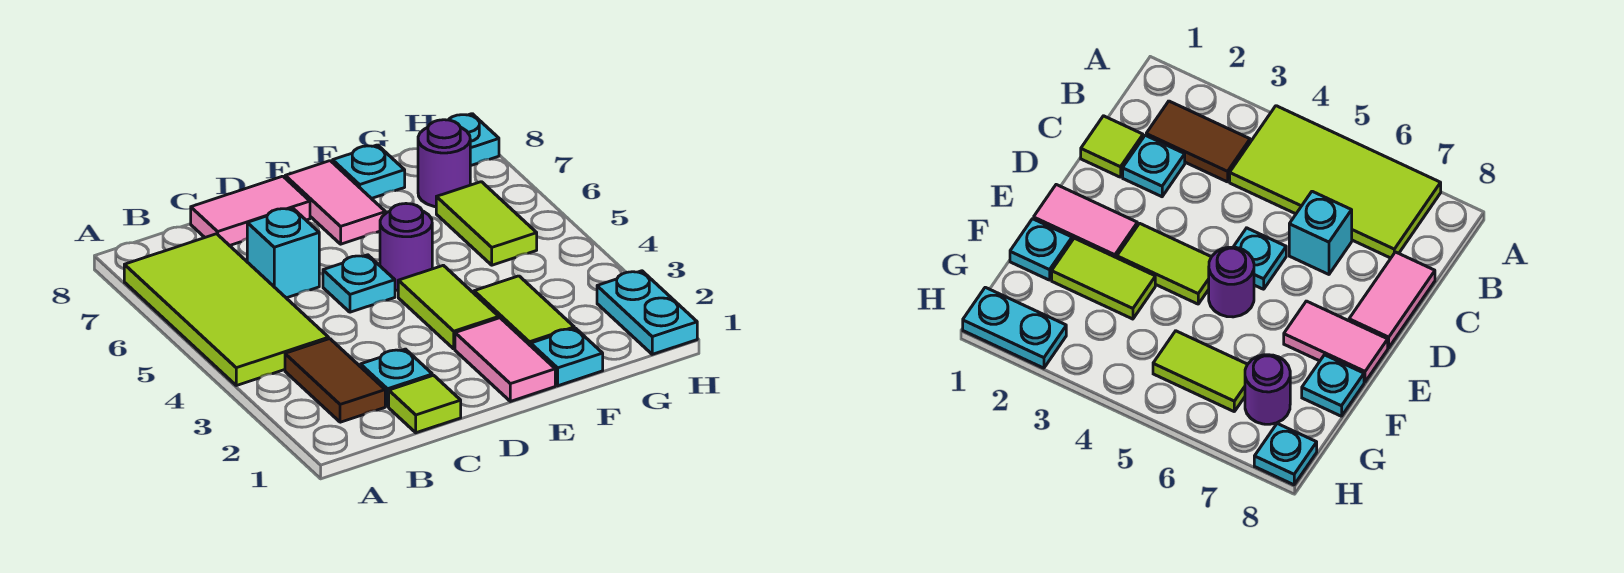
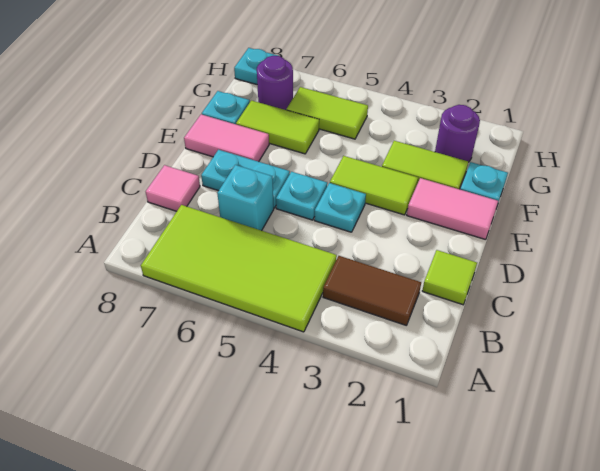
cyan 1x1 plate [361,349,432,407] -> cyan 1x1 plate moved to [314,183,366,232]
pink 1x2 tile [191,176,310,246] -> pink 1x1 tile [146,165,200,211]
purple 1x1 round brick [380,204,432,290] -> purple 1x1 round brick moved to [435,105,480,162]
none -> lime 1x2 tile [236,101,319,154]
cyan 1x2 plate [597,271,697,354] -> cyan 1x2 plate moved to [201,150,290,208]

